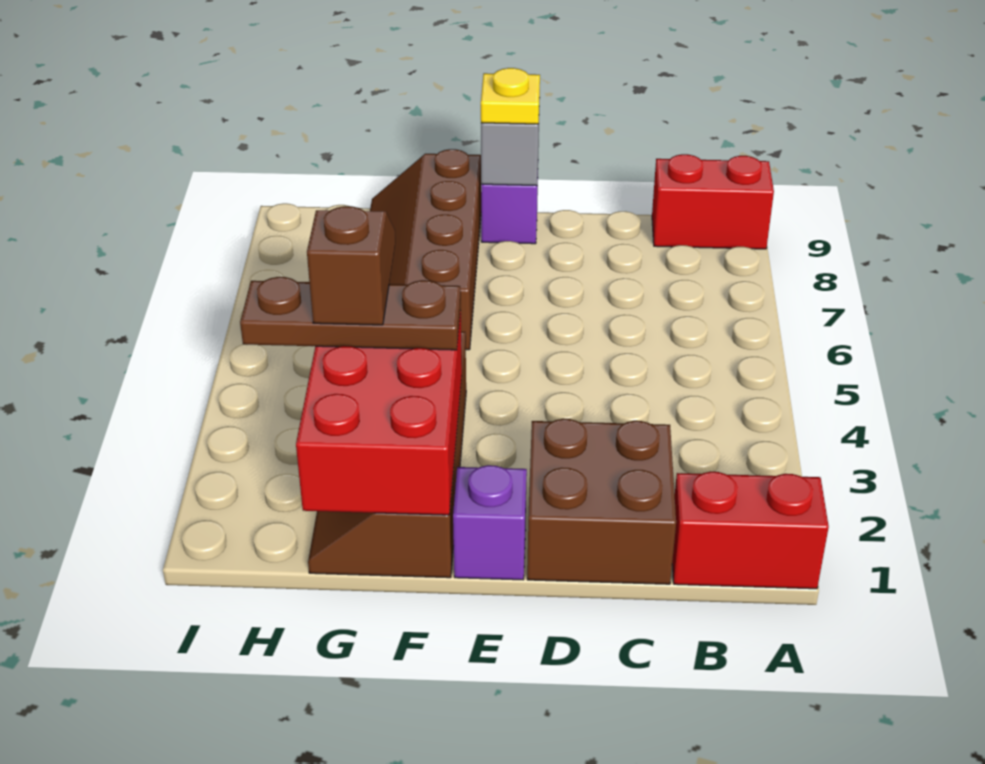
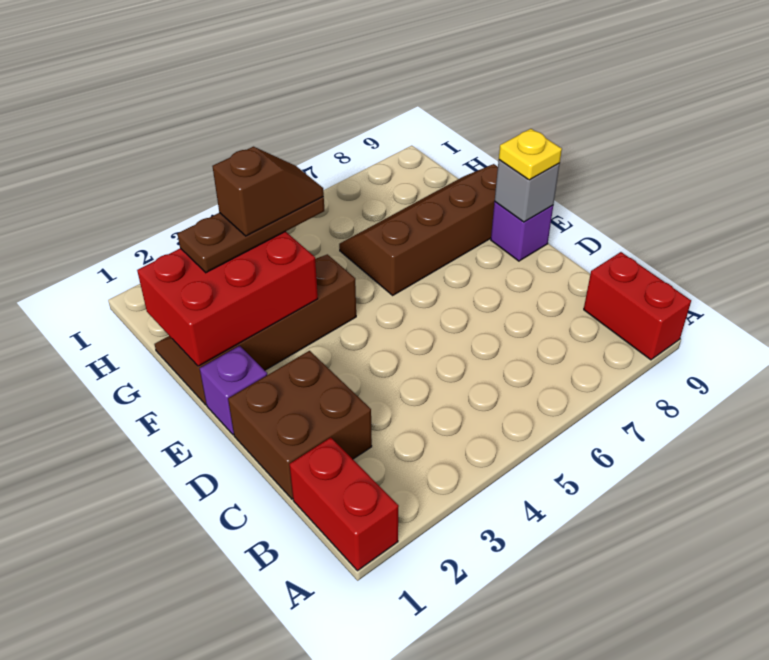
brown 1x3 plate [240,277,461,350] -> brown 1x3 plate turned to [178,197,324,273]

